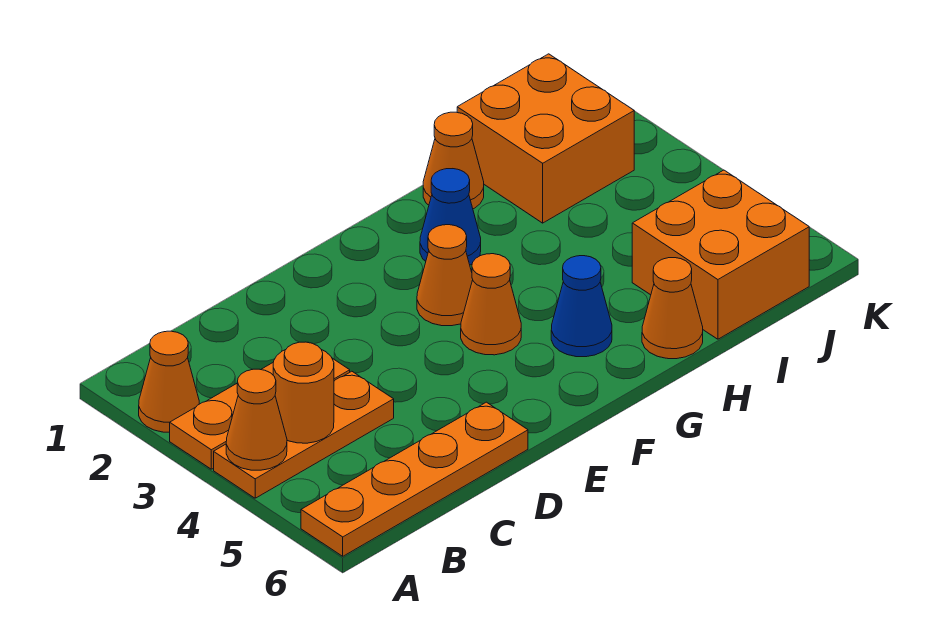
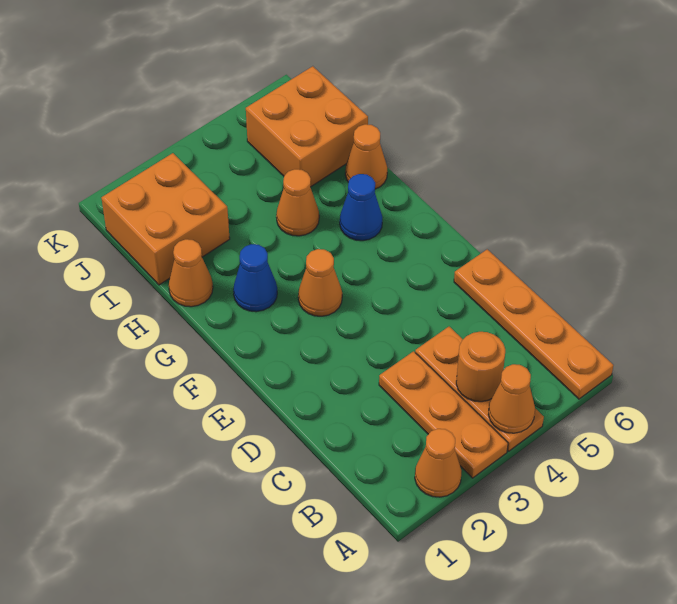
orange 1x1 cone [461,254,521,355] -> orange 1x1 cone moved to [276,169,319,236]

